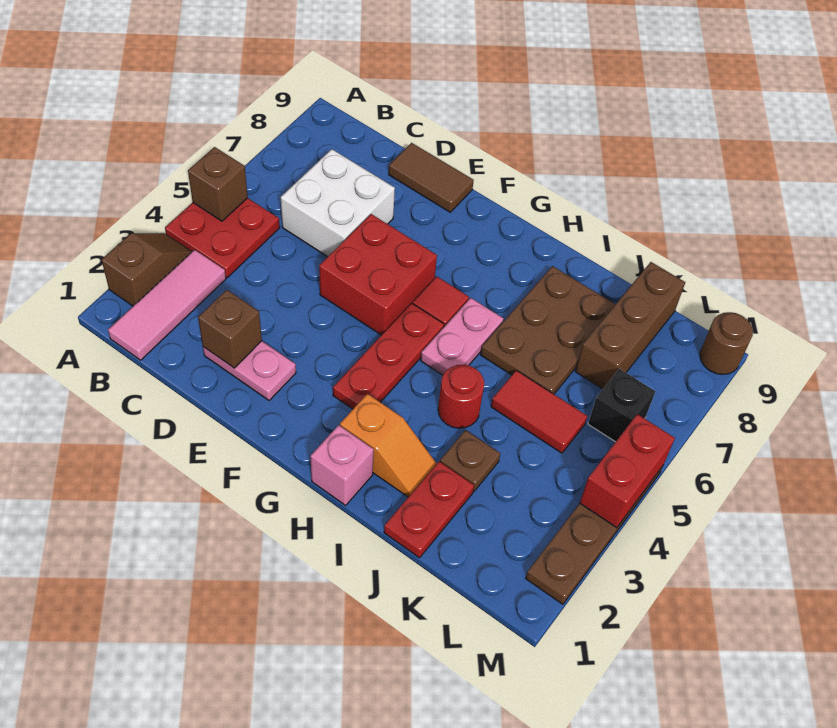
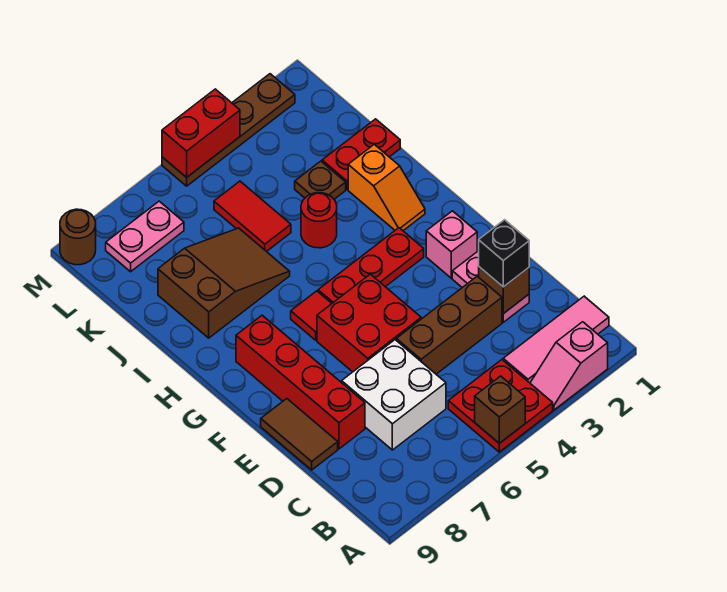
brown 1x2 slope [102,233,192,306] -> pink 1x2 slope [530,322,608,410]
none -> red 1x4 brick [236,315,365,449]
pink 1x1 brick [310,425,374,505] -> pink 1x1 brick moved to [426,211,477,278]
orange 1x2 slope [340,394,437,497] -> orange 1x2 slope turned to [348,144,425,231]
pink 1x2 plate [421,298,503,375] -> pink 1x2 plate moved to [106,201,184,272]
brown 2x3 plate [481,266,615,394] -> brown 2x3 slope [158,228,290,338]
brown 1x3 brick [575,262,685,389] -> brown 1x3 brick moved to [396,276,502,374]
black 1x1 brick [588,369,655,442] -> black 1x1 brick moved to [479,220,529,287]

